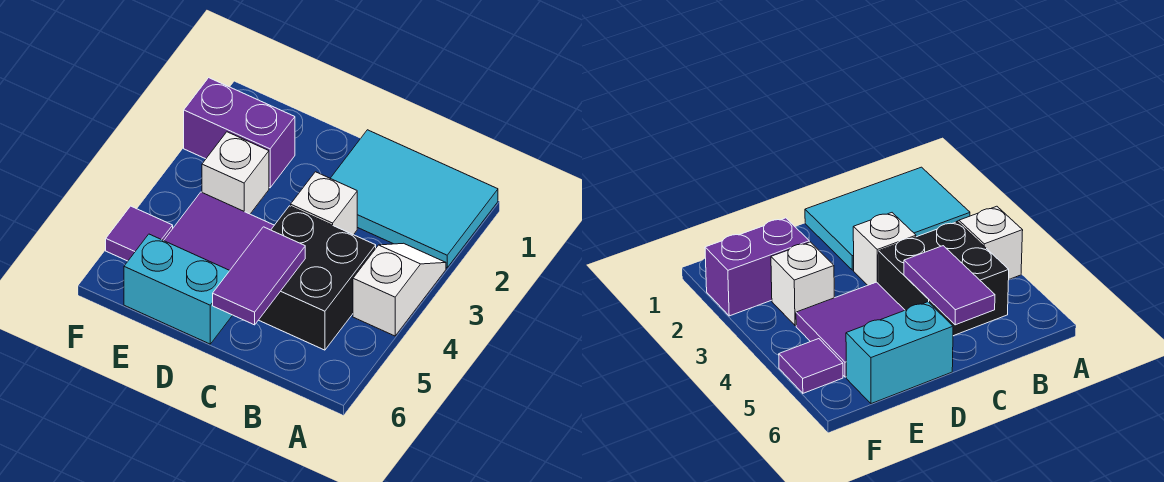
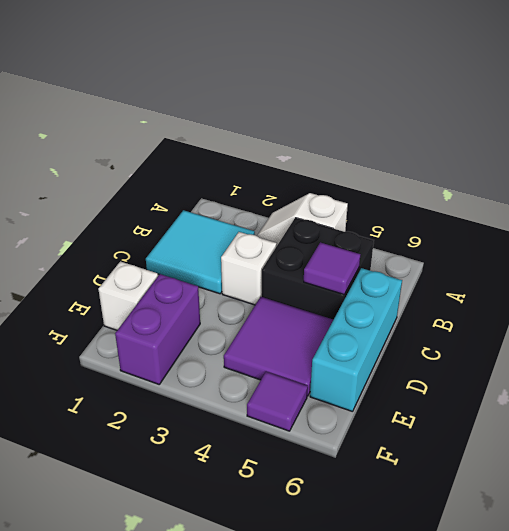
cyan 2x3 tile [330,130,498,268] -> cyan 2x2 tile [146,210,255,294]
purple 1x2 tile [213,227,305,325] -> purple 1x1 tile [304,242,360,294]
cyan 1x2 brick [124,234,232,344] -> cyan 1x3 brick [310,268,402,412]
white 1x1 brick [202,132,269,214] -> white 1x1 brick moved to [98,261,158,330]

